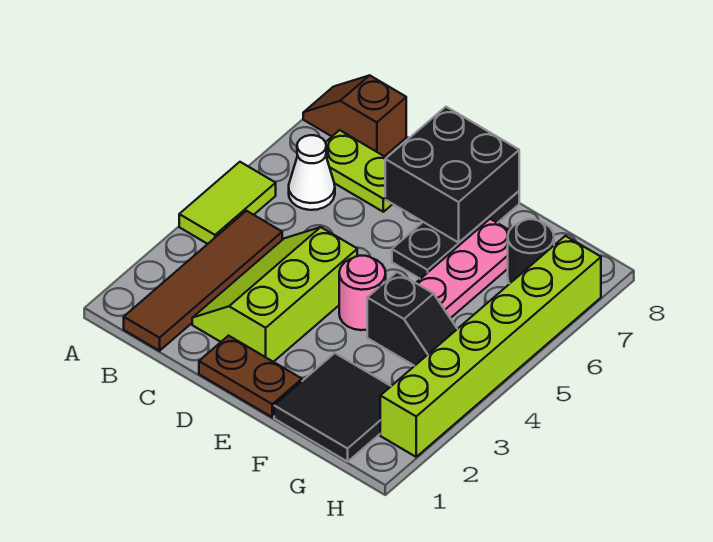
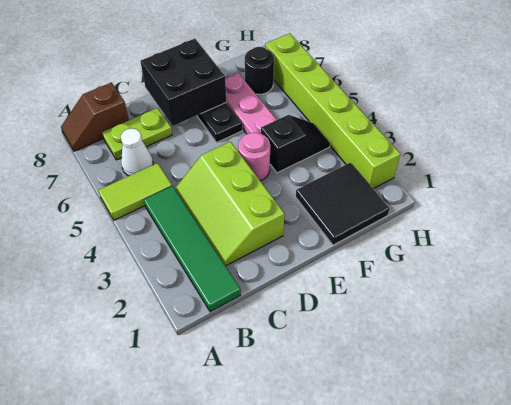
lime 1x2 tile [179,162,276,244] -> lime 1x2 tile turned to [98,163,172,220]
brown 1x4 tile [124,211,282,351] -> green 1x4 tile [144,186,241,312]
brown 1x2 plate [199,336,302,417] -> none

